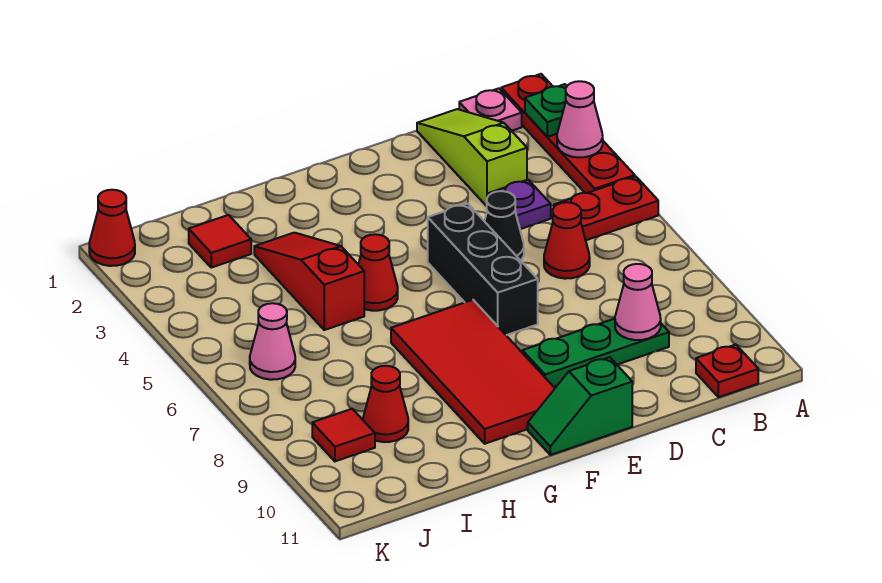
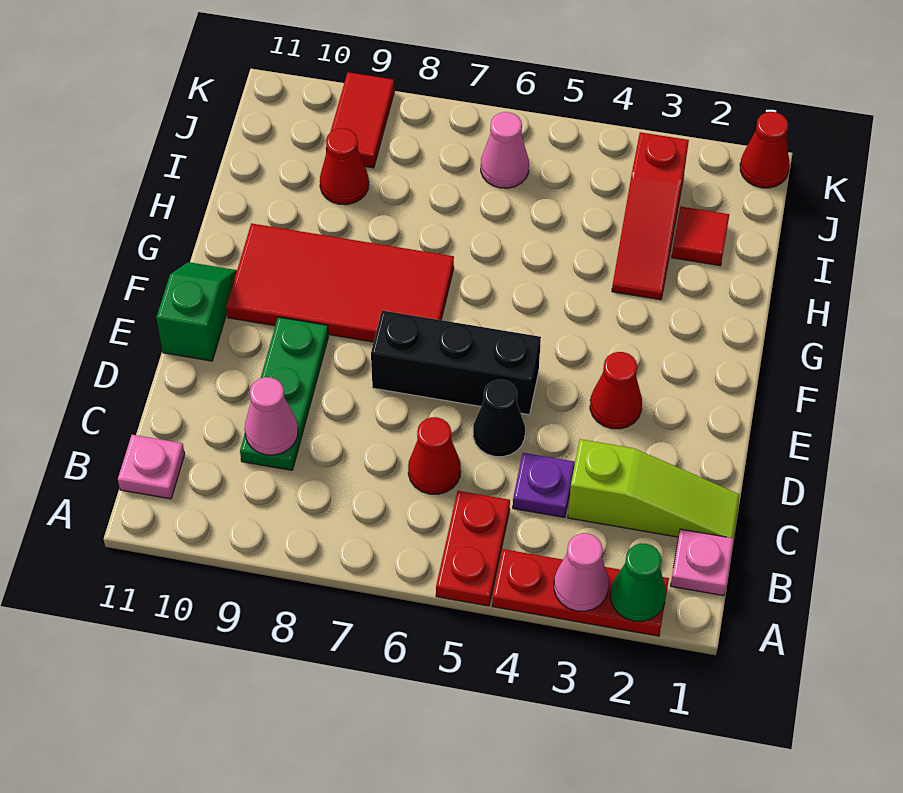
red 1x4 plate [501,74,635,193] -> red 1x3 plate [492,549,669,636]
green 1x1 plate [525,84,567,137] -> green 1x1 cone [611,543,666,621]
red 1x1 plate [696,344,758,397] -> pink 1x1 plate [118,435,185,499]
red 1x1 cone [358,234,398,311] -> red 1x1 cone moved to [590,352,642,429]
red 1x3 slope [254,233,364,330] -> red 1x3 slope turned to [612,132,689,300]
red 1x1 tile [312,409,375,461] -> red 1x2 tile [326,72,394,168]

